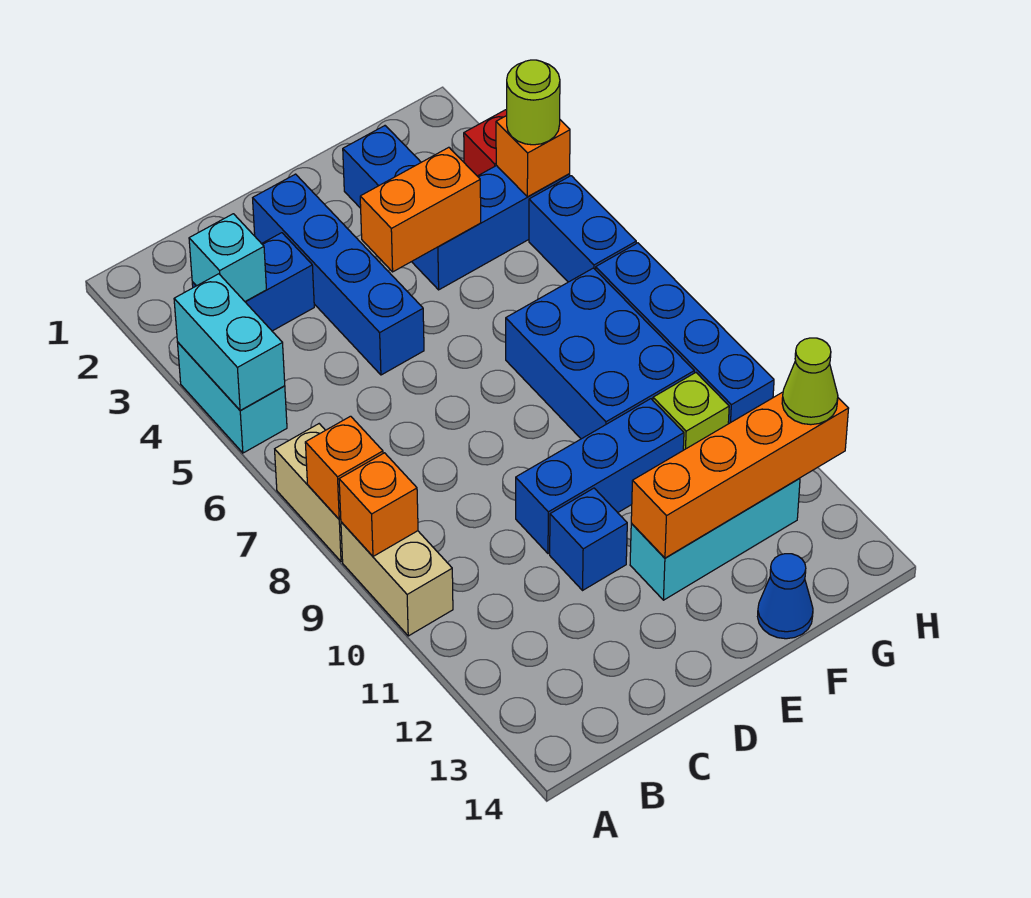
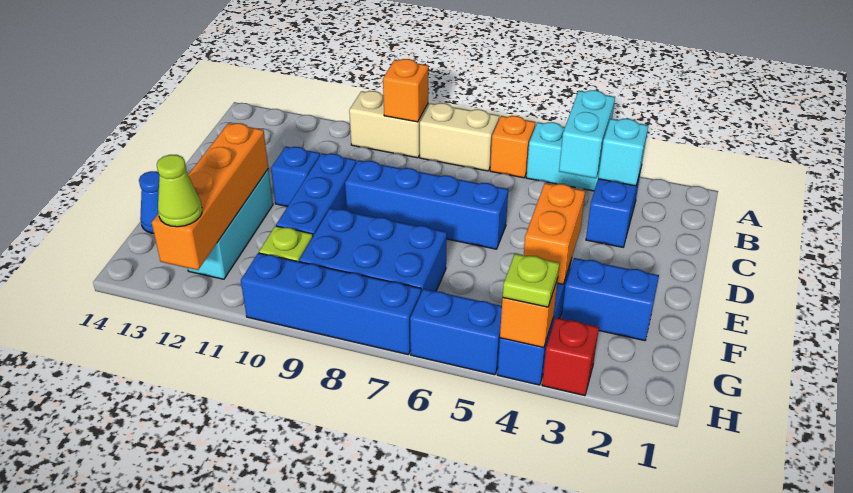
cyan 1x2 brick [174,274,285,410] -> cyan 1x2 brick turned to [559,90,615,178]
orange 1x1 brick [305,416,383,519] -> orange 1x1 brick moved to [490,116,535,178]
blue 1x4 brick [253,174,424,375] -> blue 1x4 brick moved to [345,160,508,249]
lime 1x1 round brick [507,60,560,145] -> lime 1x1 plate [503,254,559,307]

